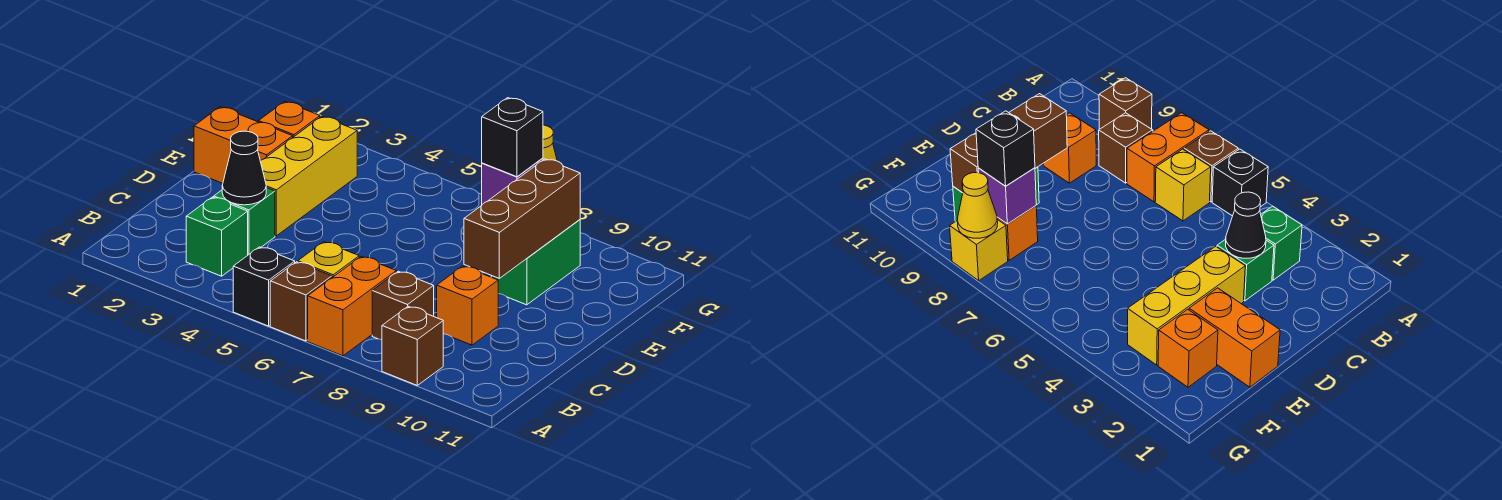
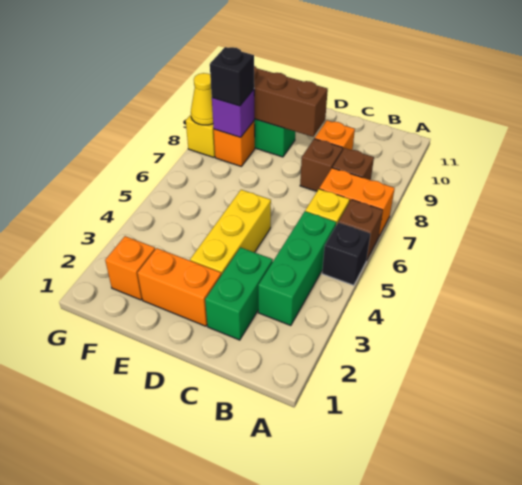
brown 1x1 brick [382,306,443,385] -> brown 1x1 brick moved to [300,139,343,191]
green 1x1 brick [186,197,248,276] -> green 1x3 brick [258,211,336,326]
green 1x1 brick [214,188,275,255] -> green 1x2 brick [205,247,273,340]
black 1x1 cone [222,131,266,205] -> none
yellow 1x3 brick [260,116,357,236] -> yellow 1x3 brick turned to [190,190,271,275]
orange 1x2 brick [194,107,293,183] -> orange 1x2 brick turned to [138,248,221,326]

